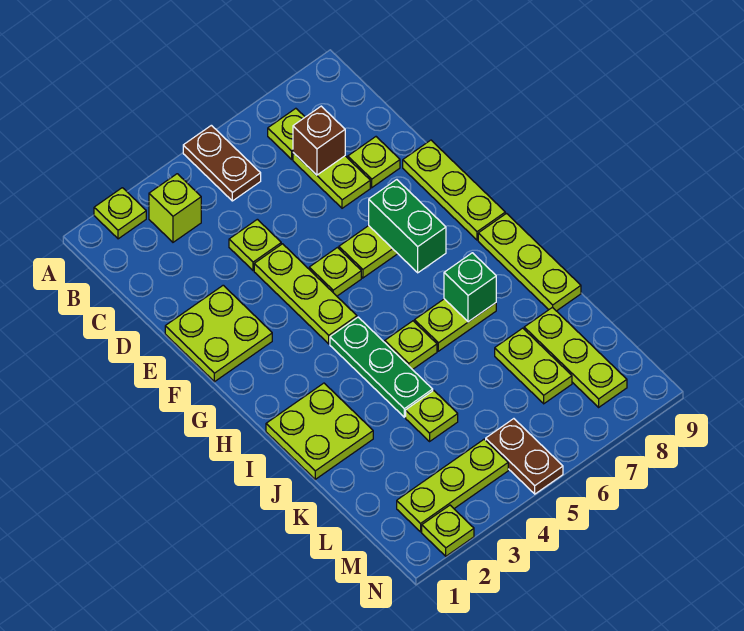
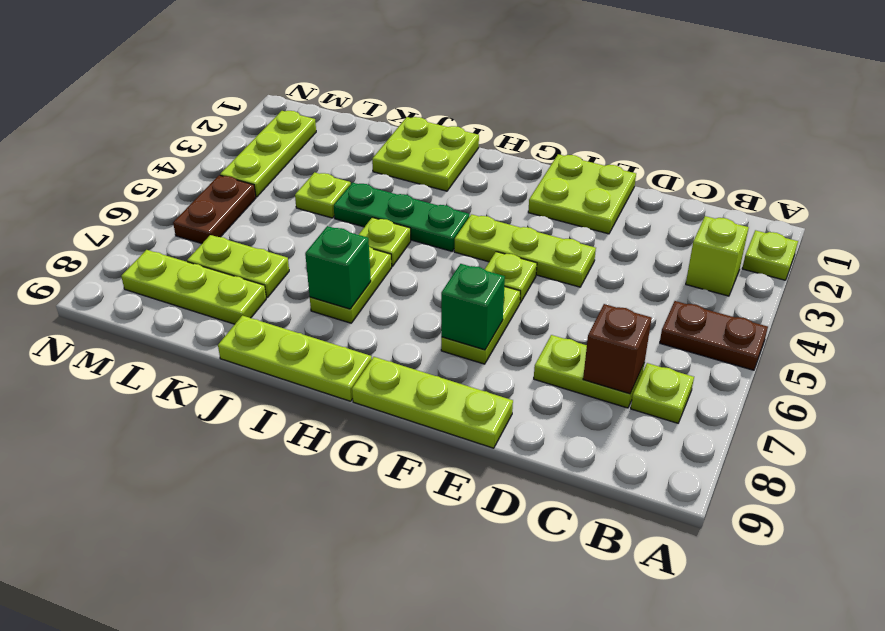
lime 1x1 plate [229,219,281,271] -> none
lime 1x1 plate [348,137,400,188] -> none
green 1x2 brick [369,180,446,273] -> green 1x1 brick [441,264,505,350]
brown 1x2 plate [486,419,563,494] -> brown 1x2 plate turned to [173,175,256,244]
lime 1x1 plate [422,505,474,556] -> none

